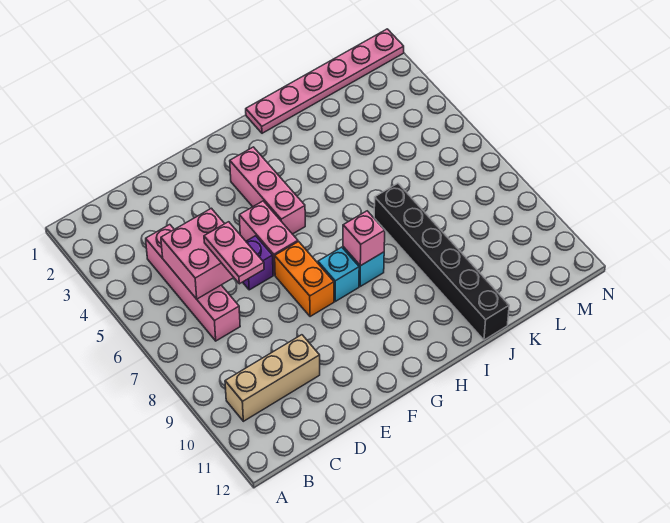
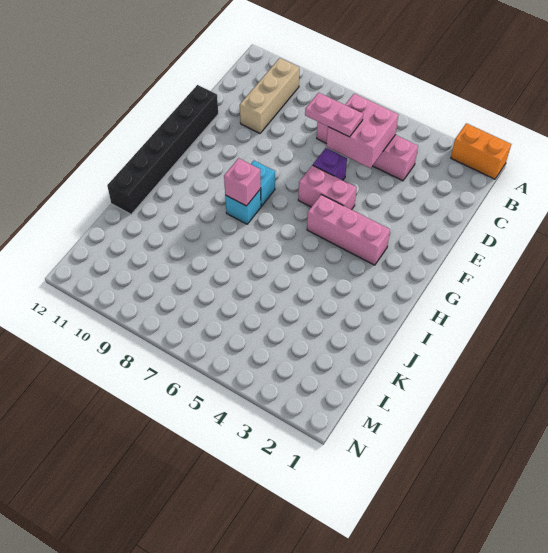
orange 1x2 brick [275,242,334,317] -> orange 1x2 brick moved to [451,123,511,179]
pink 1x6 plate [246,29,404,133] -> none
black 1x6 brick [374,183,509,340] -> black 1x6 brick turned to [107,85,218,214]

